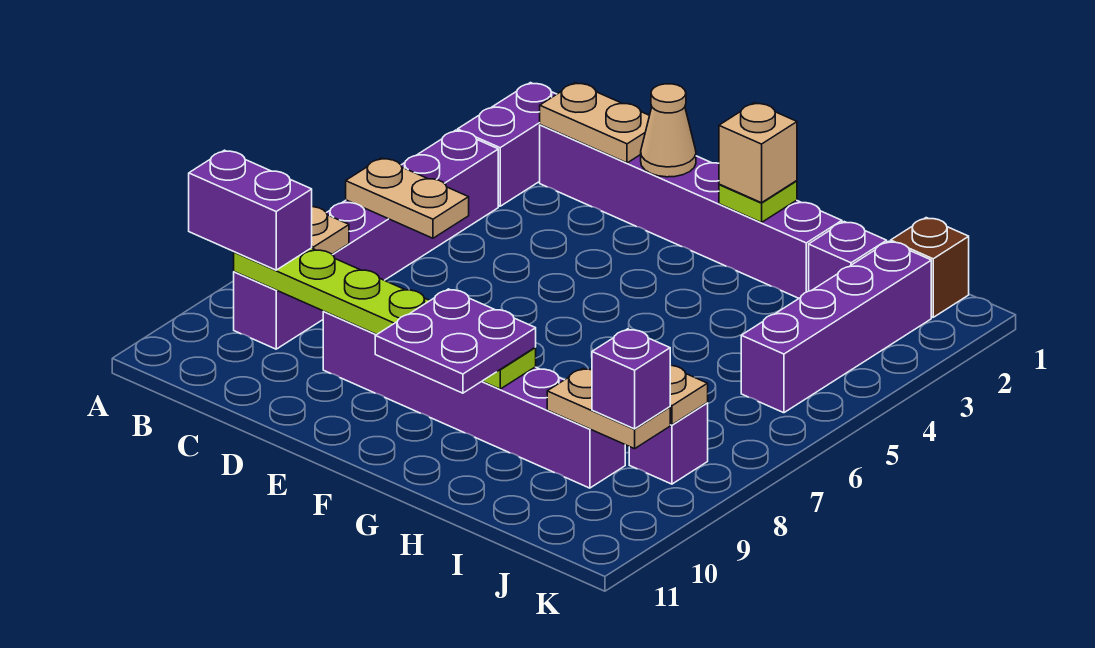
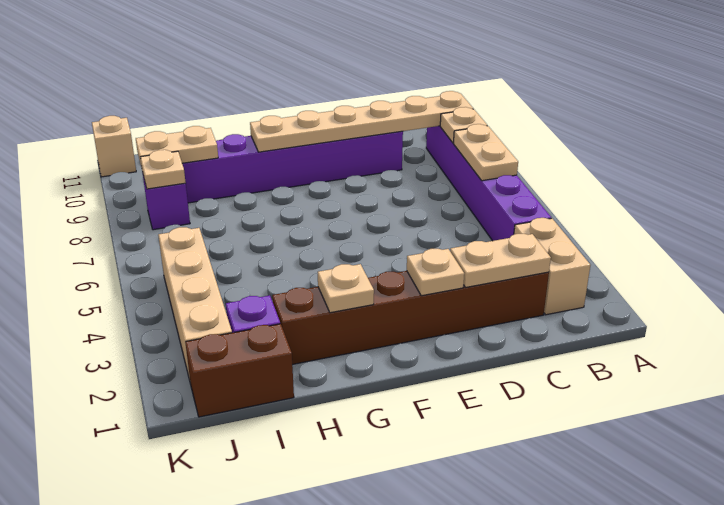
purple 1x2 brick [189,150,312,270] -> none
purple 1x2 brick [458,83,557,206] -> tan 1x2 brick [514,218,590,315]
tan 1x2 plate [346,158,469,238] -> tan 1x2 plate turned to [454,124,518,181]
lime 1x6 plate [234,248,536,389] -> tan 1x6 plate [250,91,473,152]
purple 1x6 brick [540,125,842,298] -> brown 1x6 brick [272,271,549,365]
tan 1x1 cone [641,84,696,177] -> tan 1x1 plate [407,249,464,296]
purple 2x2 plate [375,289,536,393] -> none
lime 1x1 plate [719,181,797,222] -> tan 1x1 plate [318,264,374,313]
tan 1x1 brick [719,103,797,203] -> tan 1x1 brick moved to [92,116,136,177]
brown 1x1 brick [891,218,969,317] -> brown 1x2 brick [185,324,294,417]
purple 1x4 brick [741,241,931,413] -> tan 1x4 brick [158,227,232,384]
purple 1x1 brick [592,329,670,429] -> none

